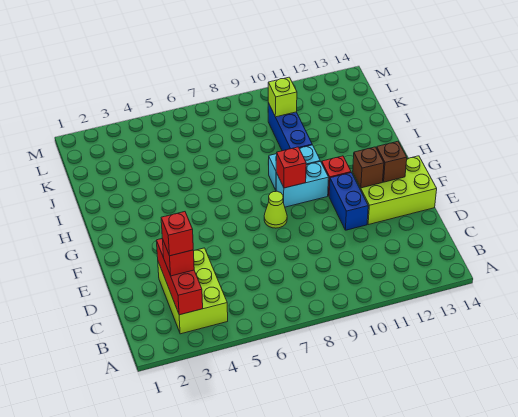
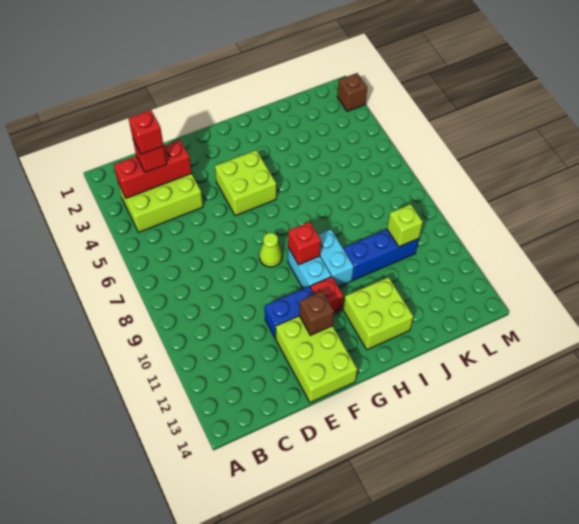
none -> lime 2x2 brick [215,150,276,216]
brown 1x1 brick [377,141,407,182] -> brown 1x1 brick moved to [337,73,367,111]
none -> lime 2x2 brick [343,277,413,350]

